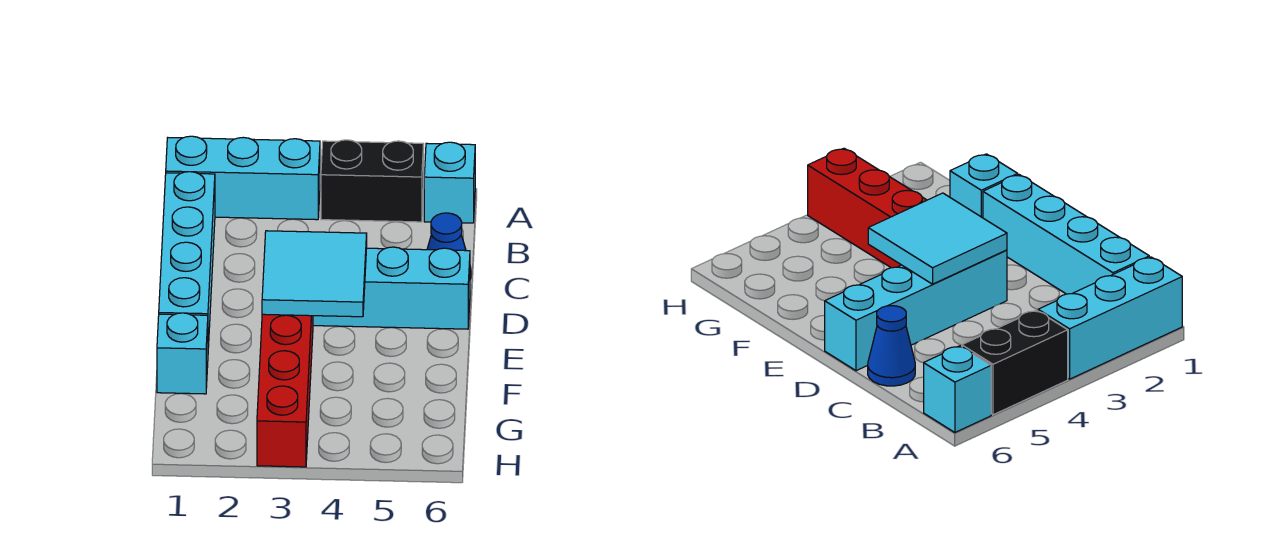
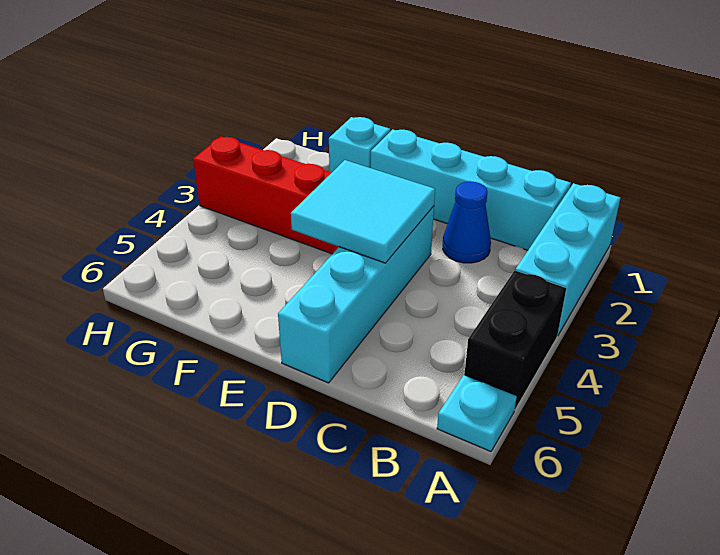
cyan 1x1 brick [424,142,475,223] -> cyan 1x1 plate [437,375,517,452]
blue 1x1 cone [427,213,471,279] -> blue 1x1 cone moved to [443,181,491,263]

